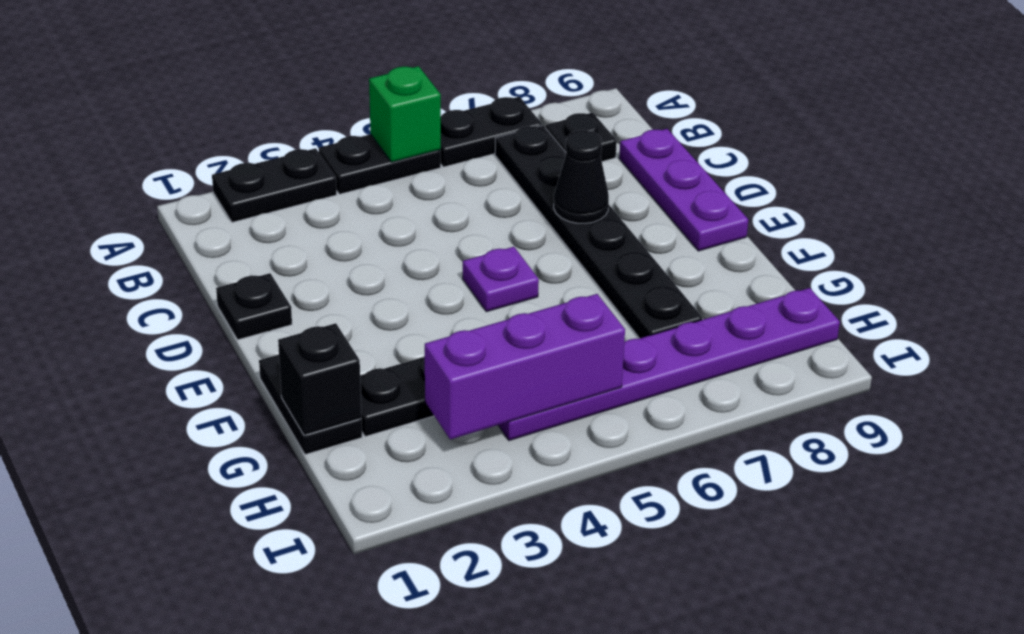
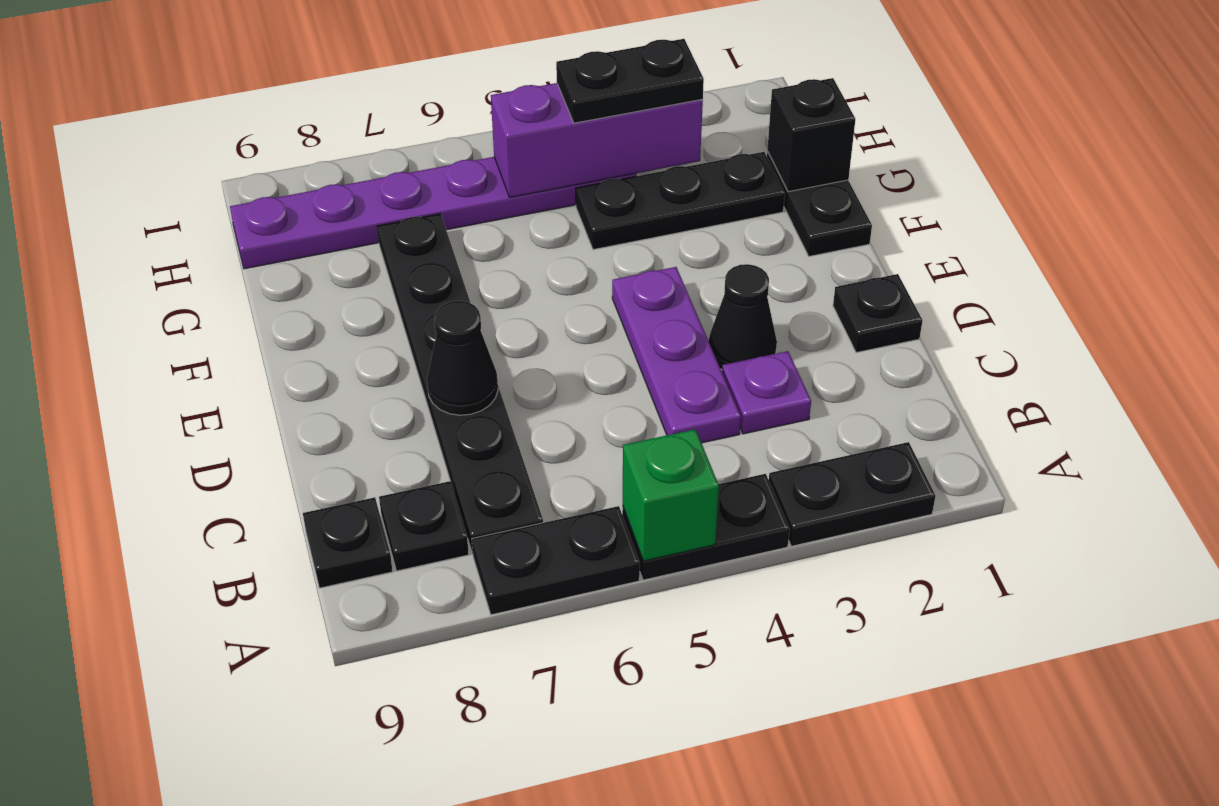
none -> black 1x1 plate [303,497,393,588]
purple 1x3 plate [619,129,748,251] -> purple 1x3 plate moved to [612,267,741,443]
none -> black 1x1 cone [709,264,777,370]
purple 1x1 plate [463,247,539,312] -> purple 1x1 plate moved to [722,351,811,434]
none -> black 1x2 plate [556,39,704,123]

